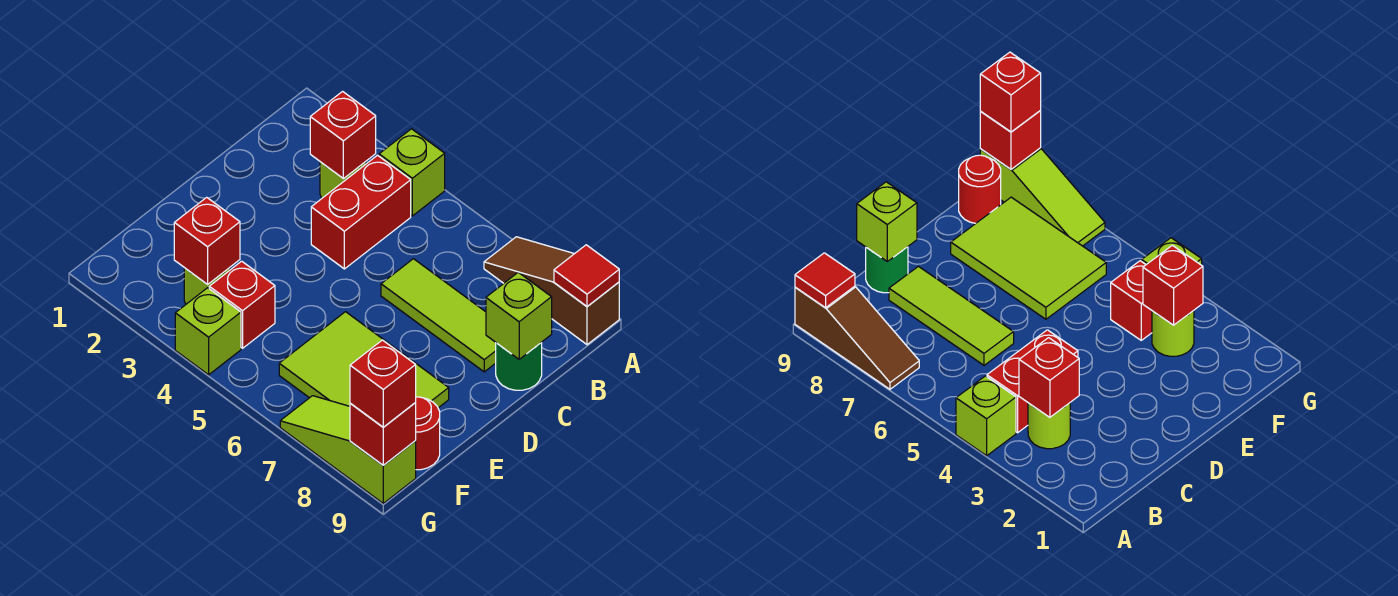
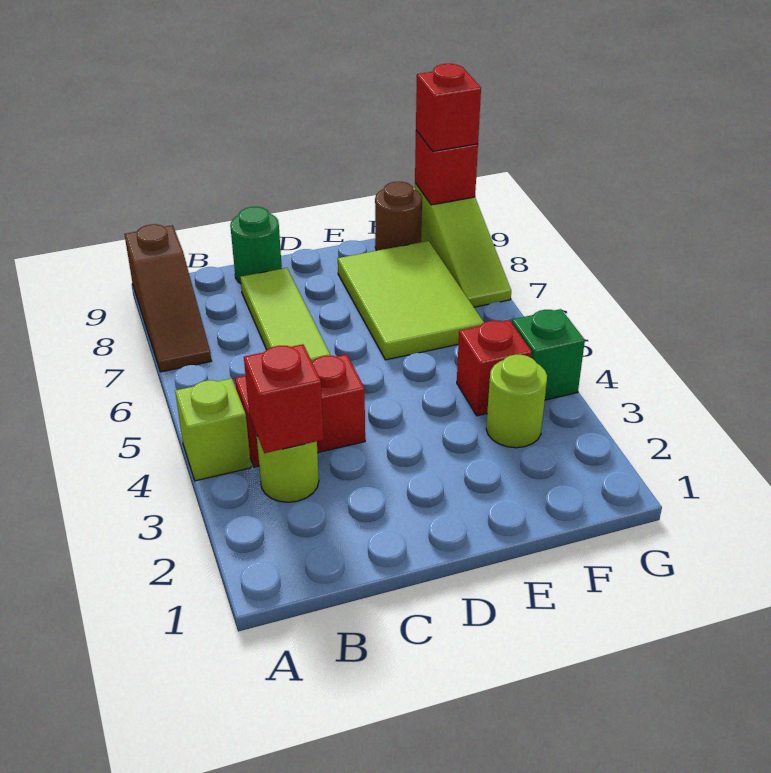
red 1x1 tile [554,245,619,306] -> none
lime 1x1 brick [486,272,552,359] -> none
red 1x1 brick [174,197,240,284] -> none
red 1x1 round brick [415,397,440,470] -> brown 1x1 round brick [375,182,422,251]
lime 1x1 brick [175,288,241,375] -> green 1x1 brick [512,309,585,400]

